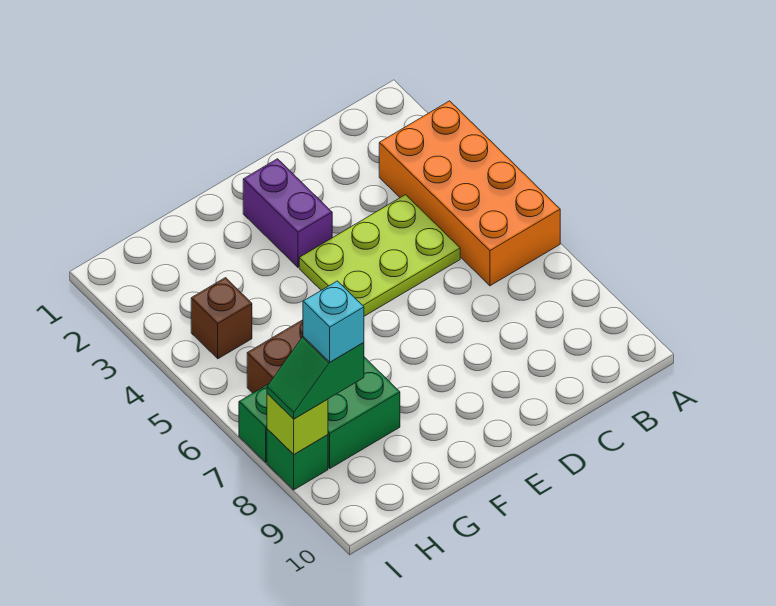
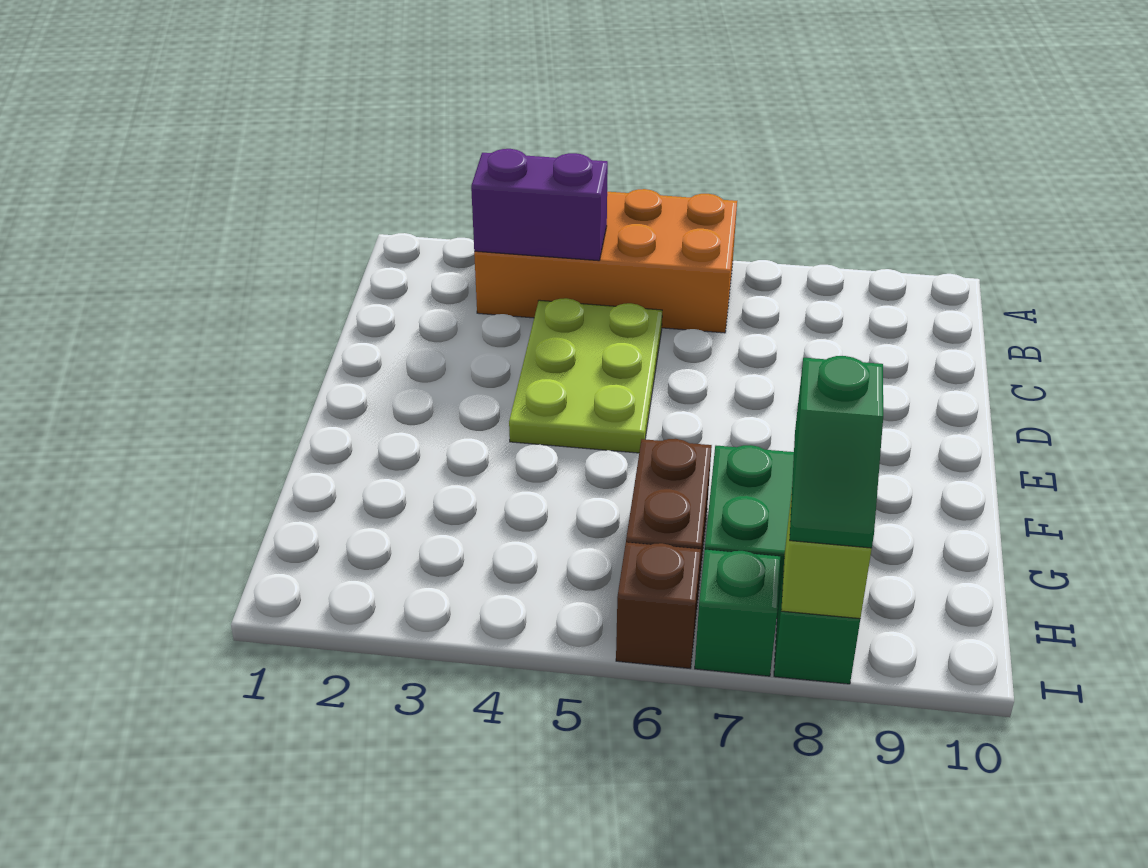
purple 1x2 brick [243,159,332,267] -> purple 1x2 brick moved to [471,149,608,261]
brown 1x1 brick [191,278,252,359] -> brown 1x1 brick moved to [616,542,701,668]
cyan 1x1 brick [303,281,364,362] -> none

